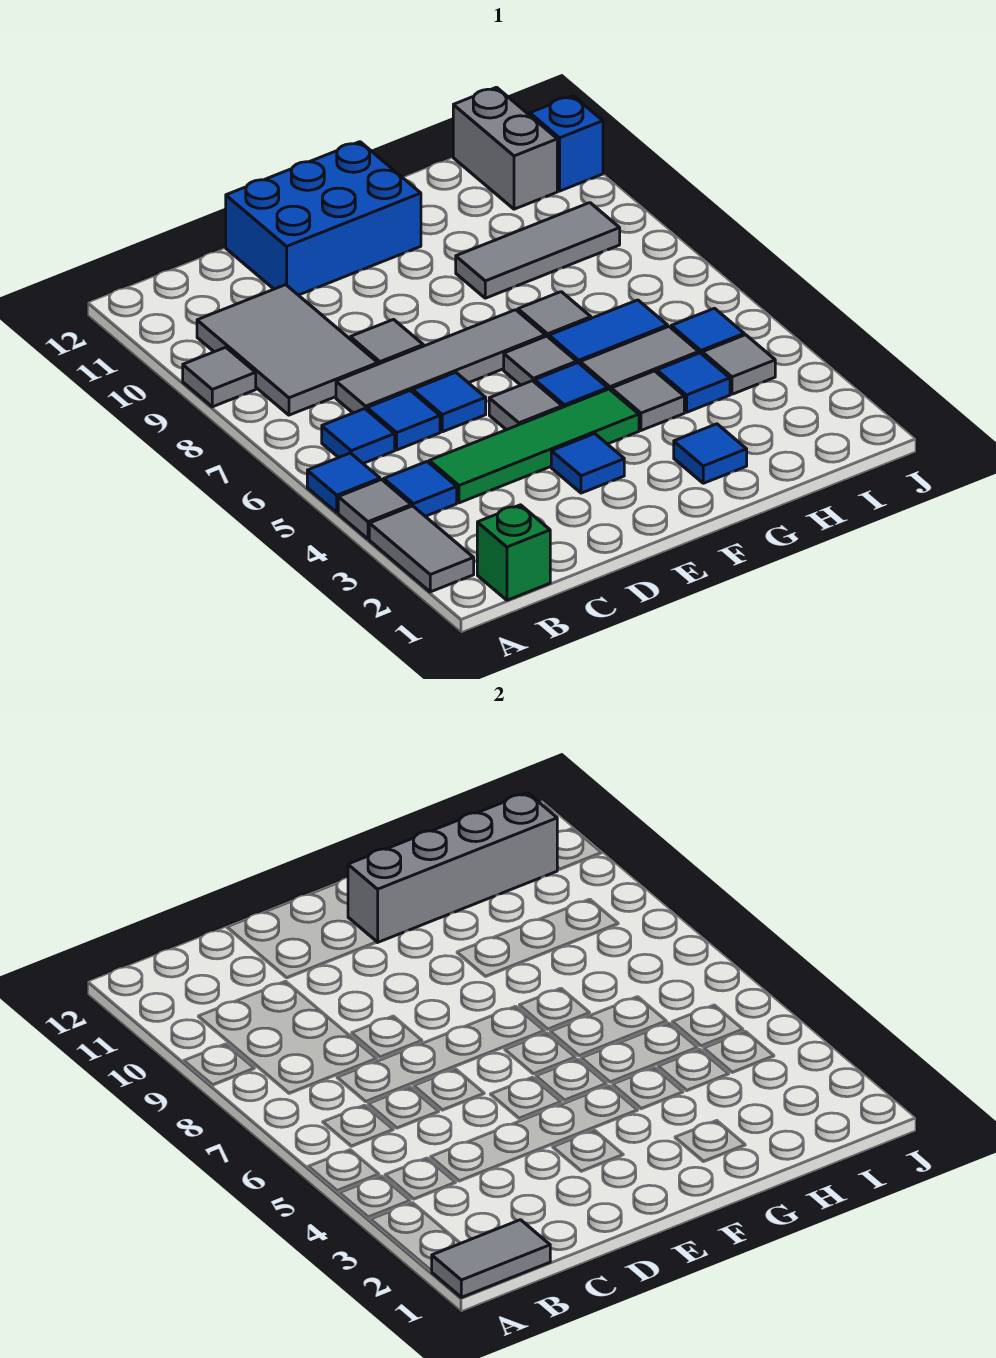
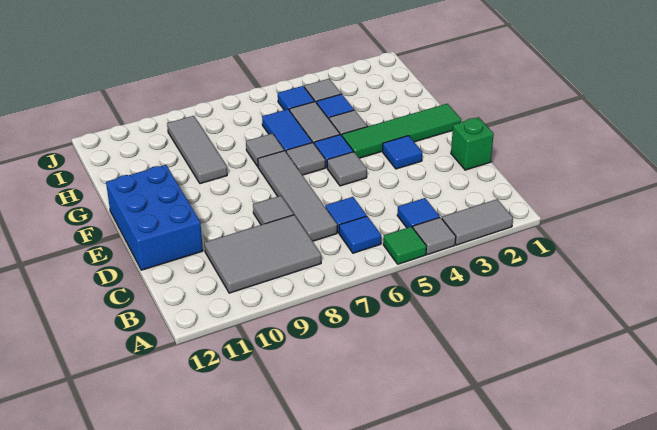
grey 1x2 tile [432,1220,550,1297] -> none
blue 1x1 tile [307,453,380,513] -> green 1x1 tile [383,227,426,264]
grey 1x1 tile [183,347,256,407] -> none
green 1x1 brick [477,505,550,600] -> green 1x1 brick moved to [451,117,494,170]
green 1x4 tile [429,389,639,503] -> green 1x4 tile turned to [342,104,461,158]
blue 1x1 tile [413,372,486,432] -> none
grey 1x4 brick [348,793,557,942] -> none
blue 1x1 tile [674,424,747,483] -> none
grey 1x2 brick [453,87,557,209] -> none
blue 1x1 brick [530,96,603,191] -> none

